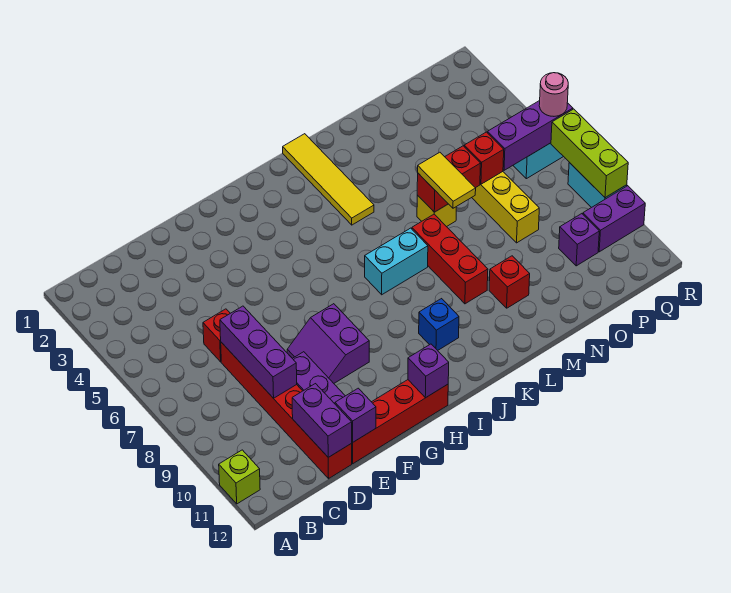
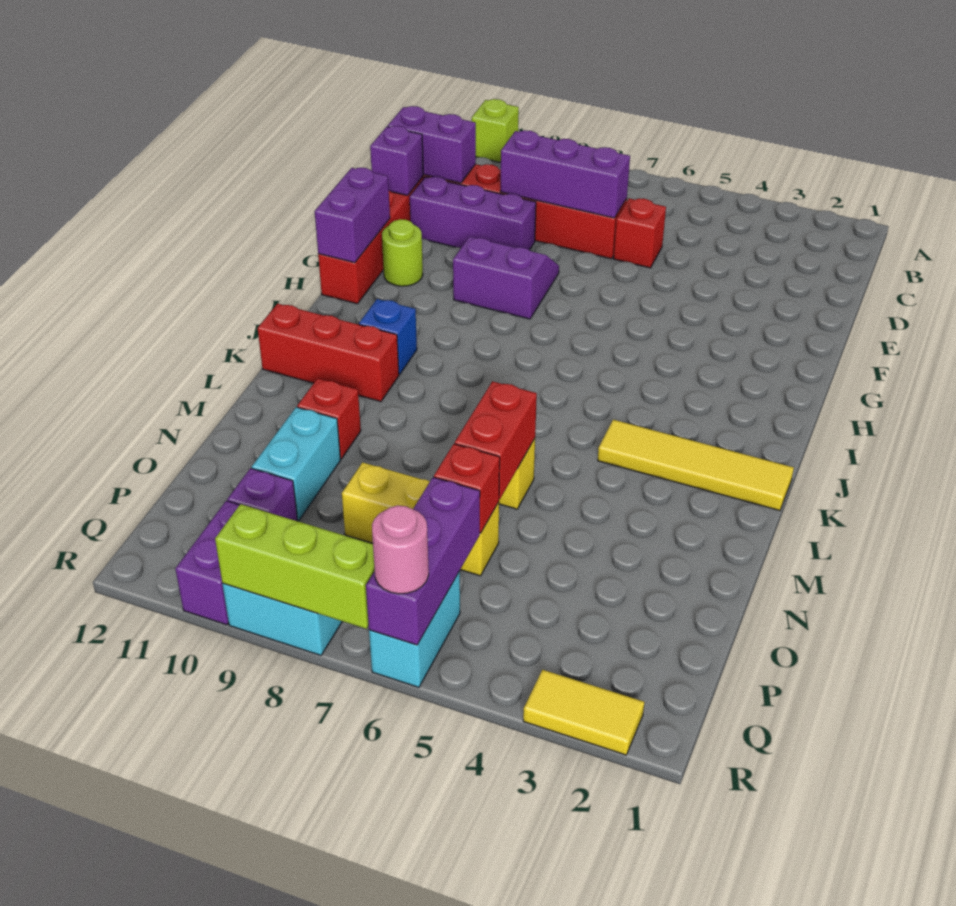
none -> lime 1x1 round brick [382,219,423,286]
purple 1x1 brick [408,344,449,398] -> purple 1x2 brick [315,168,390,263]
cyan 1x2 brick [365,228,428,295] -> cyan 1x2 brick moved to [252,407,341,521]
red 1x3 brick [412,214,488,304] -> red 1x3 brick moved to [258,304,399,402]
yellow 1x2 tile [418,152,476,208] -> yellow 1x2 tile moved to [523,670,644,755]

